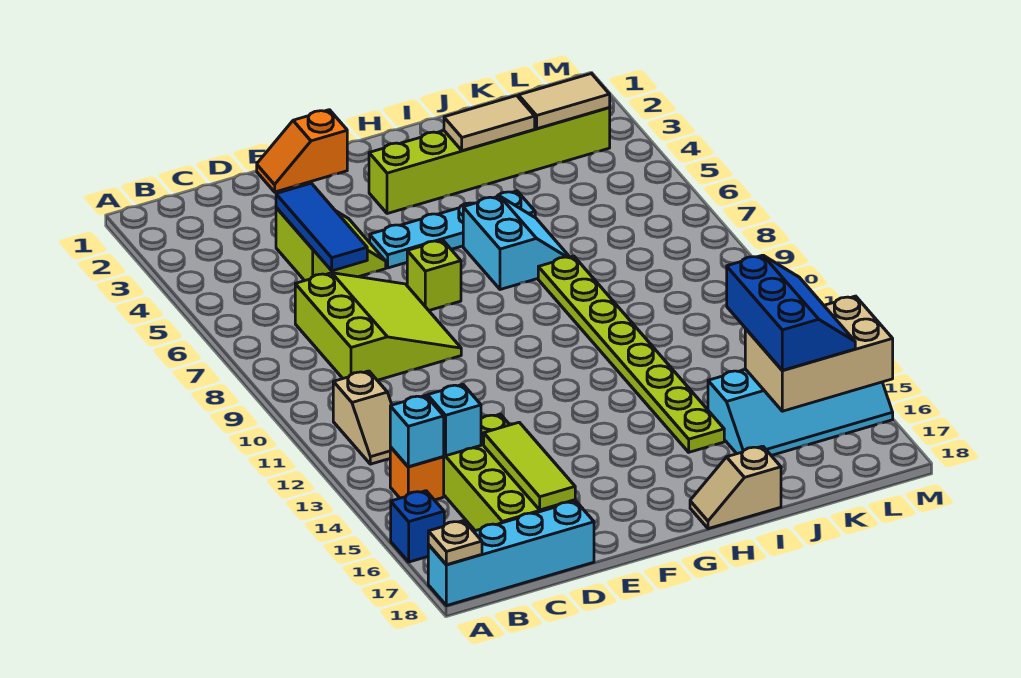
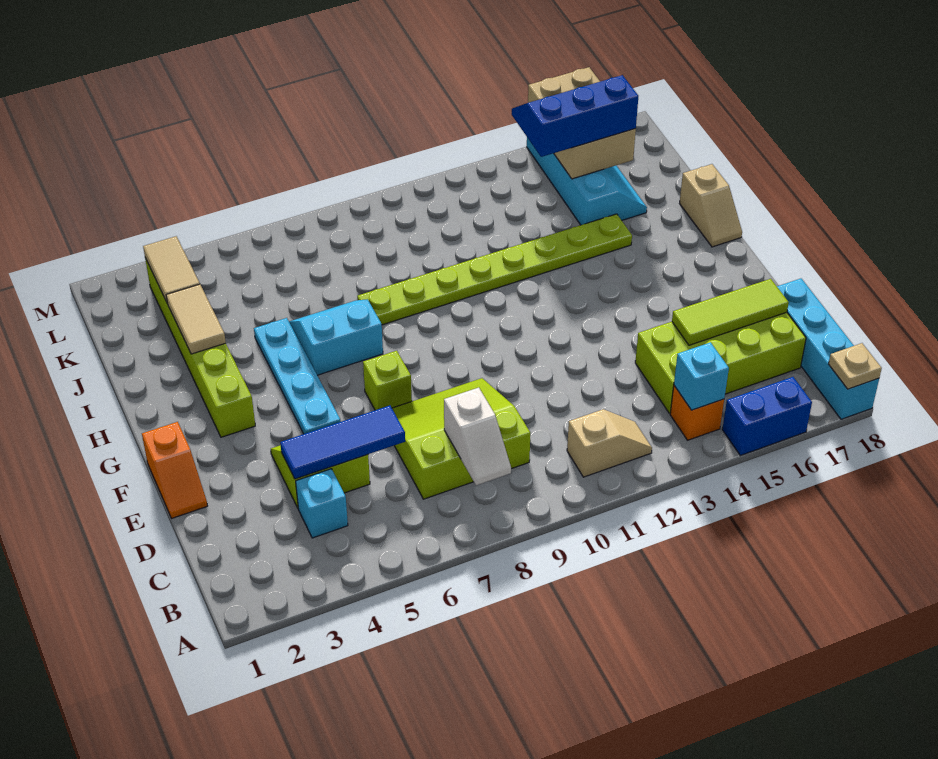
blue 1x1 brick [391,491,444,562] -> blue 1x2 brick [722,377,812,456]
none -> white 1x2 slope [444,388,511,485]
cyan 1x1 brick [428,384,481,456] -> cyan 1x1 brick moved to [296,469,348,538]

